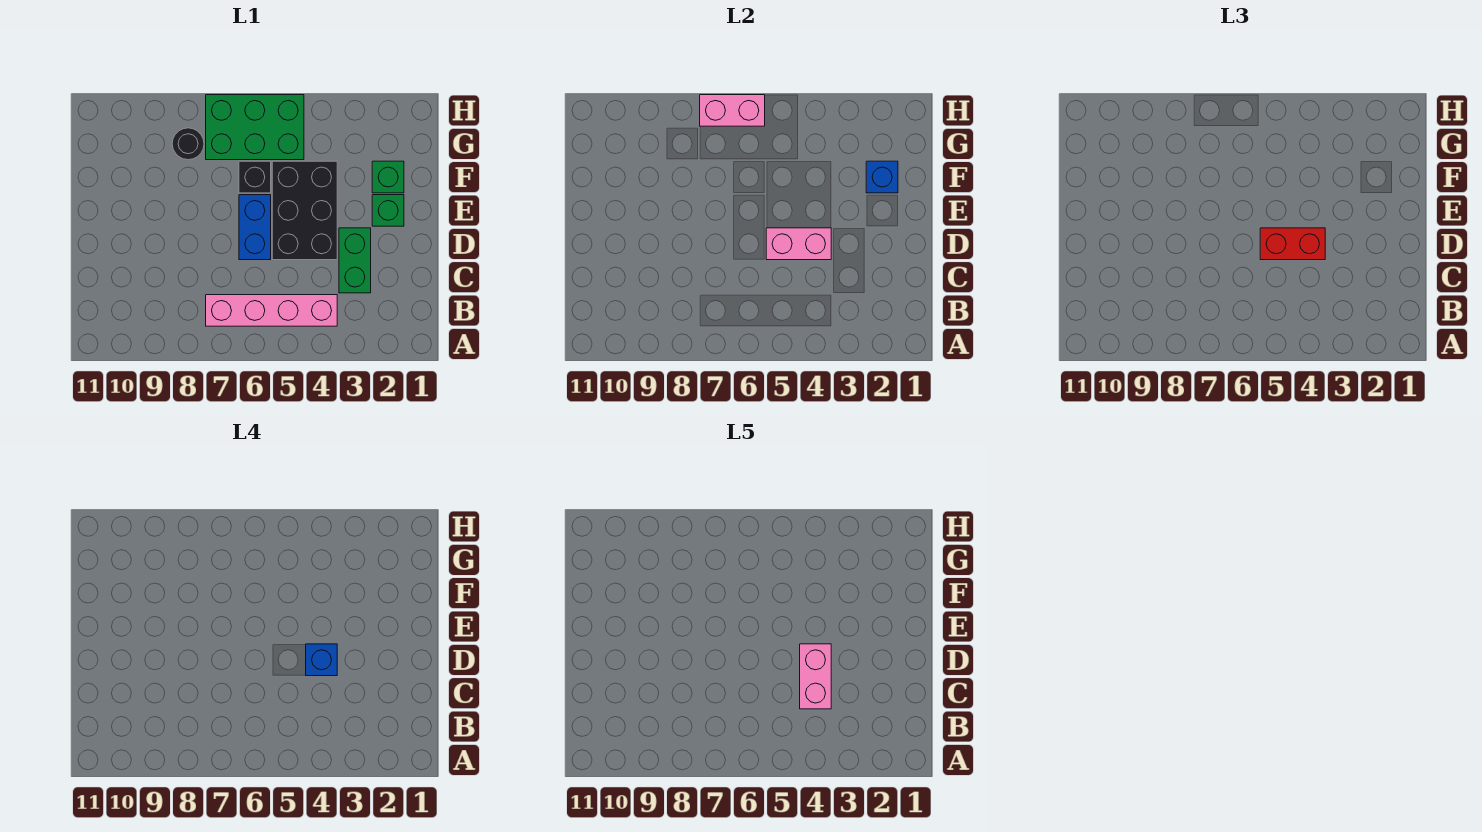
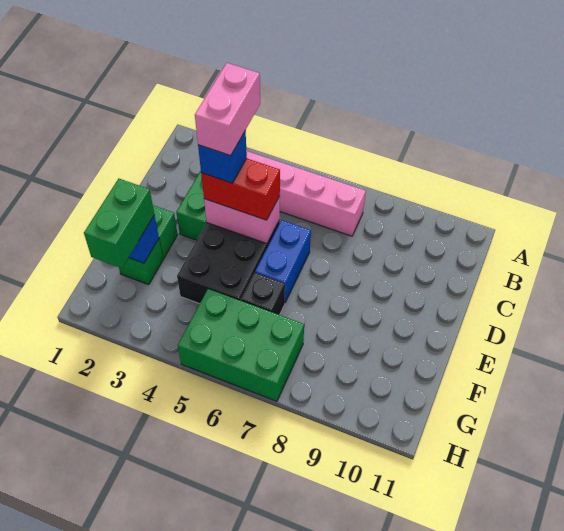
none -> green 1x2 brick [84,179,154,268]
black 1x1 round brick [172,128,204,160] -> none
pink 1x2 brick [700,95,765,126] -> none

